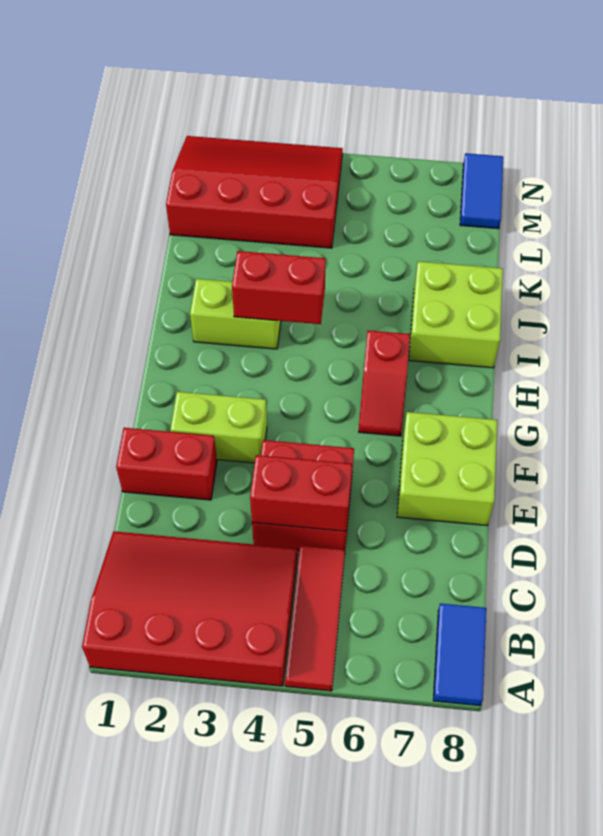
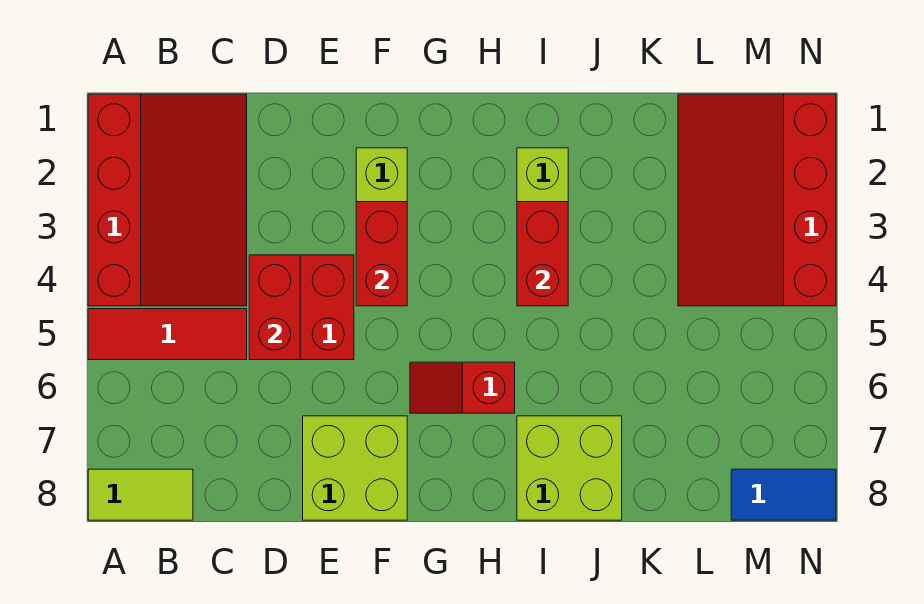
blue 1x2 tile [433,603,486,706] -> lime 1x2 tile [88,469,193,520]
red 1x2 brick [116,428,217,500] -> red 1x2 brick moved to [356,202,407,306]
red 3x4 slope [166,136,343,248] -> red 3x4 slope turned to [678,94,836,306]

